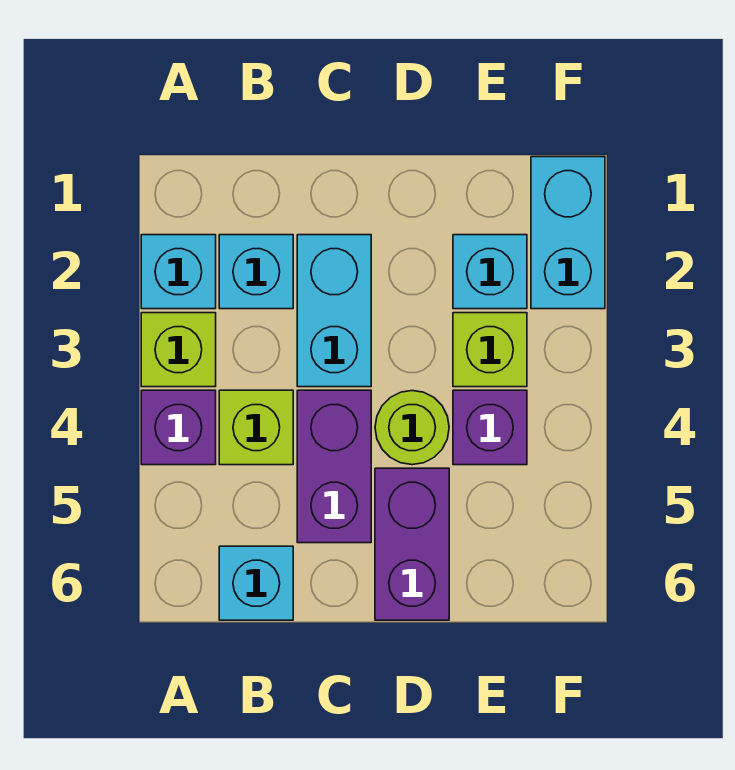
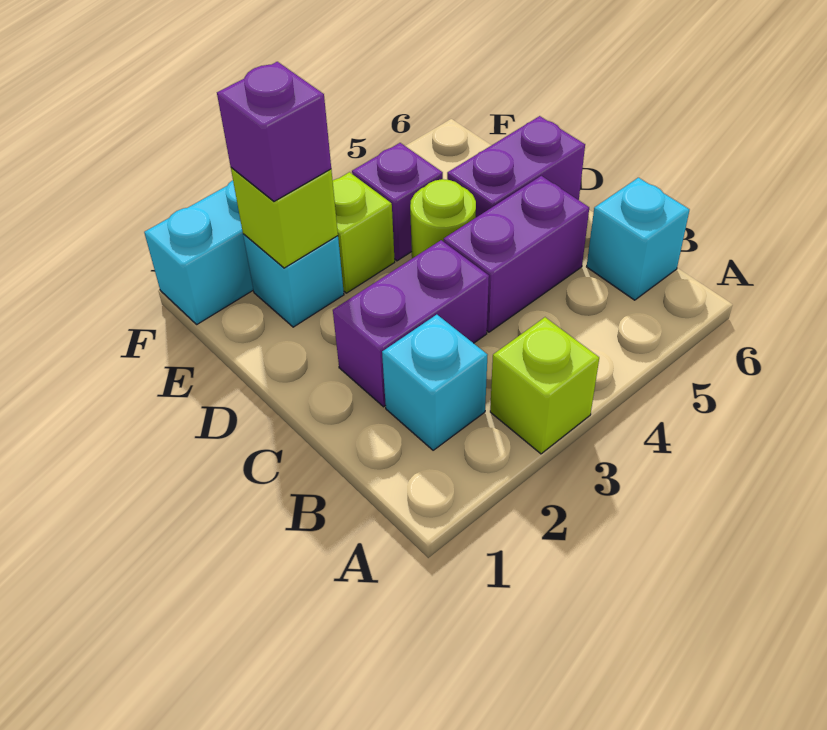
cyan 1x1 brick [141,235,216,309] -> none
purple 1x1 brick [141,390,216,465] -> purple 1x1 brick moved to [217,62,331,201]
lime 1x1 brick [219,390,293,465] -> lime 1x1 brick moved to [231,168,338,268]
cyan 1x2 brick [297,235,371,387] -> purple 1x2 brick [333,240,489,407]

